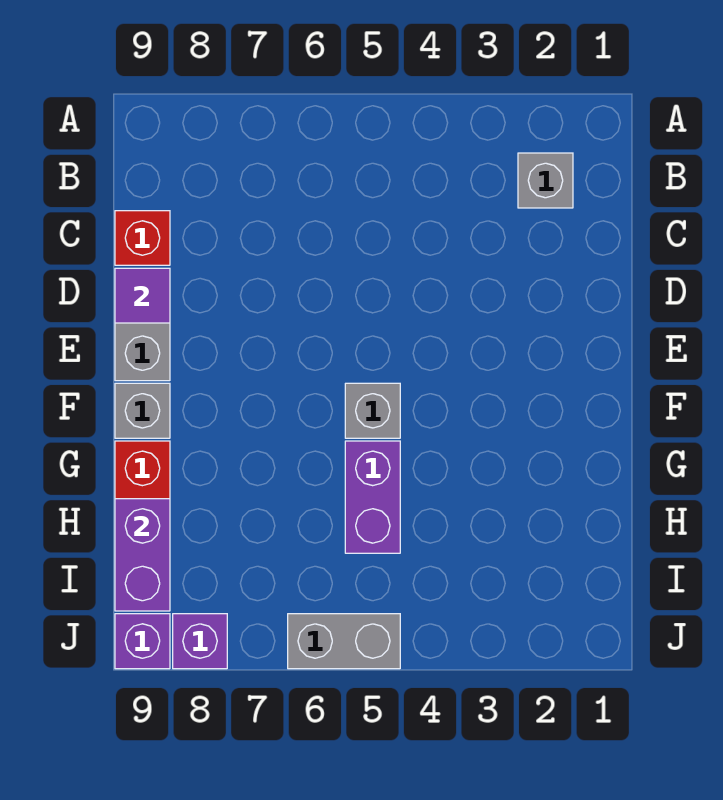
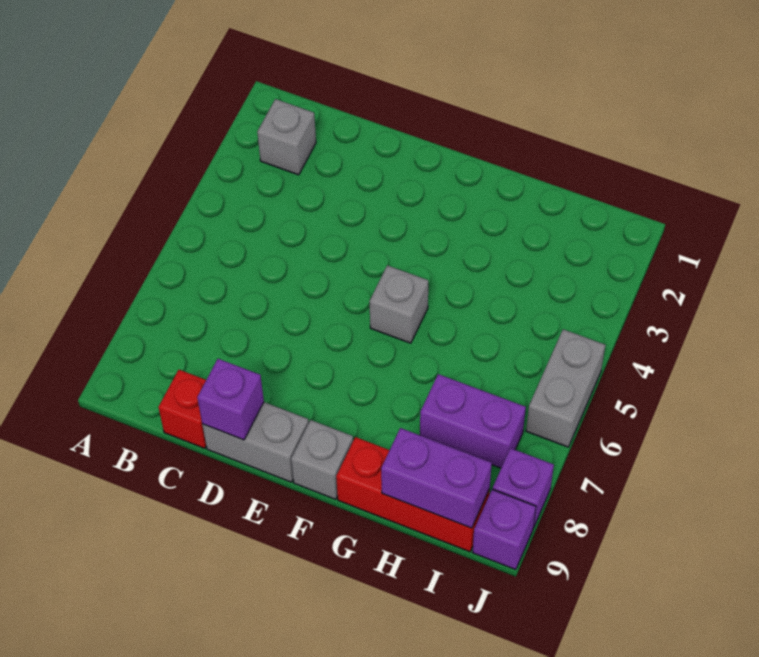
purple 1x1 tile [115,268,170,323] -> purple 1x1 brick [197,359,264,440]
purple 1x2 brick [345,441,400,553] -> purple 1x2 brick moved to [420,374,526,468]

